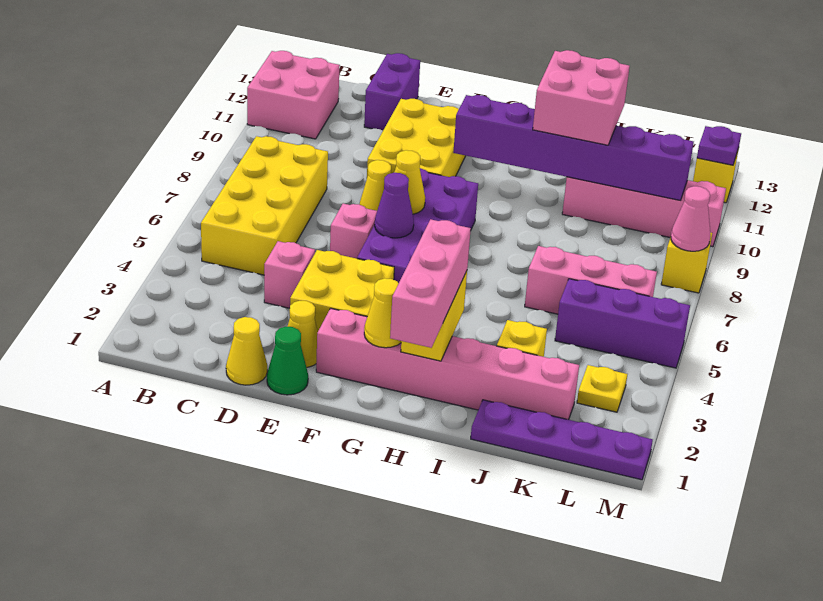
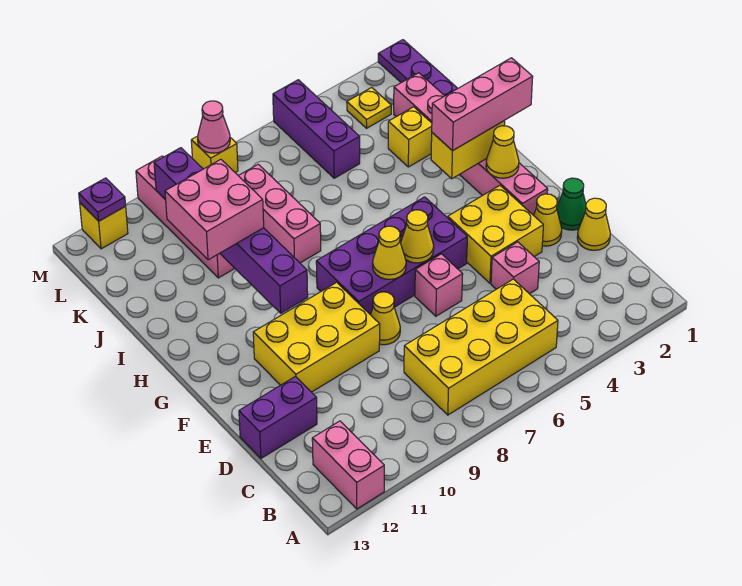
pink 2x2 brick [247,51,340,139] -> pink 1x2 brick [312,421,384,509]
purple 1x1 cone [375,173,414,238] -> yellow 1x1 cone [401,210,434,263]
pink 1x3 brick [525,246,657,314] -> pink 1x3 brick moved to [239,164,321,263]

